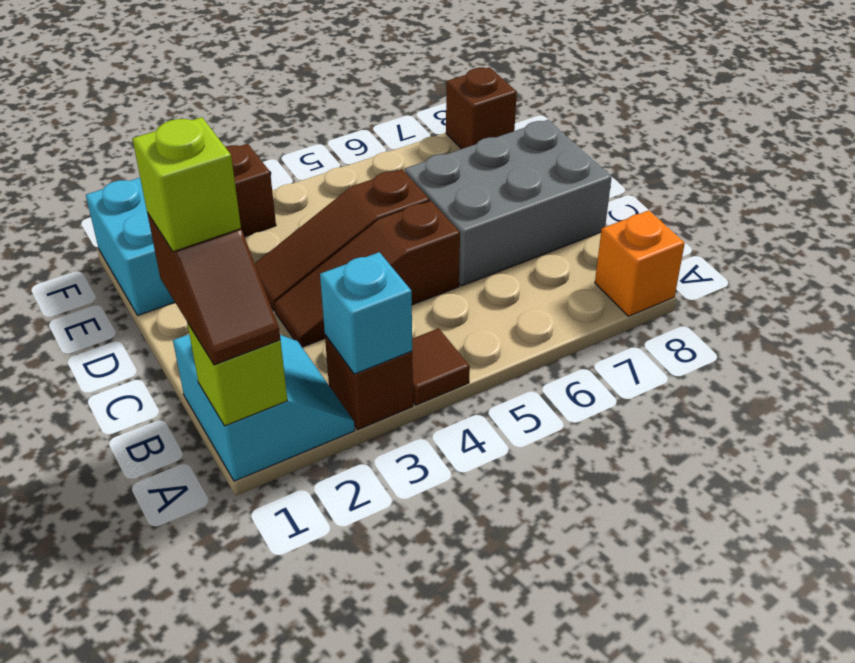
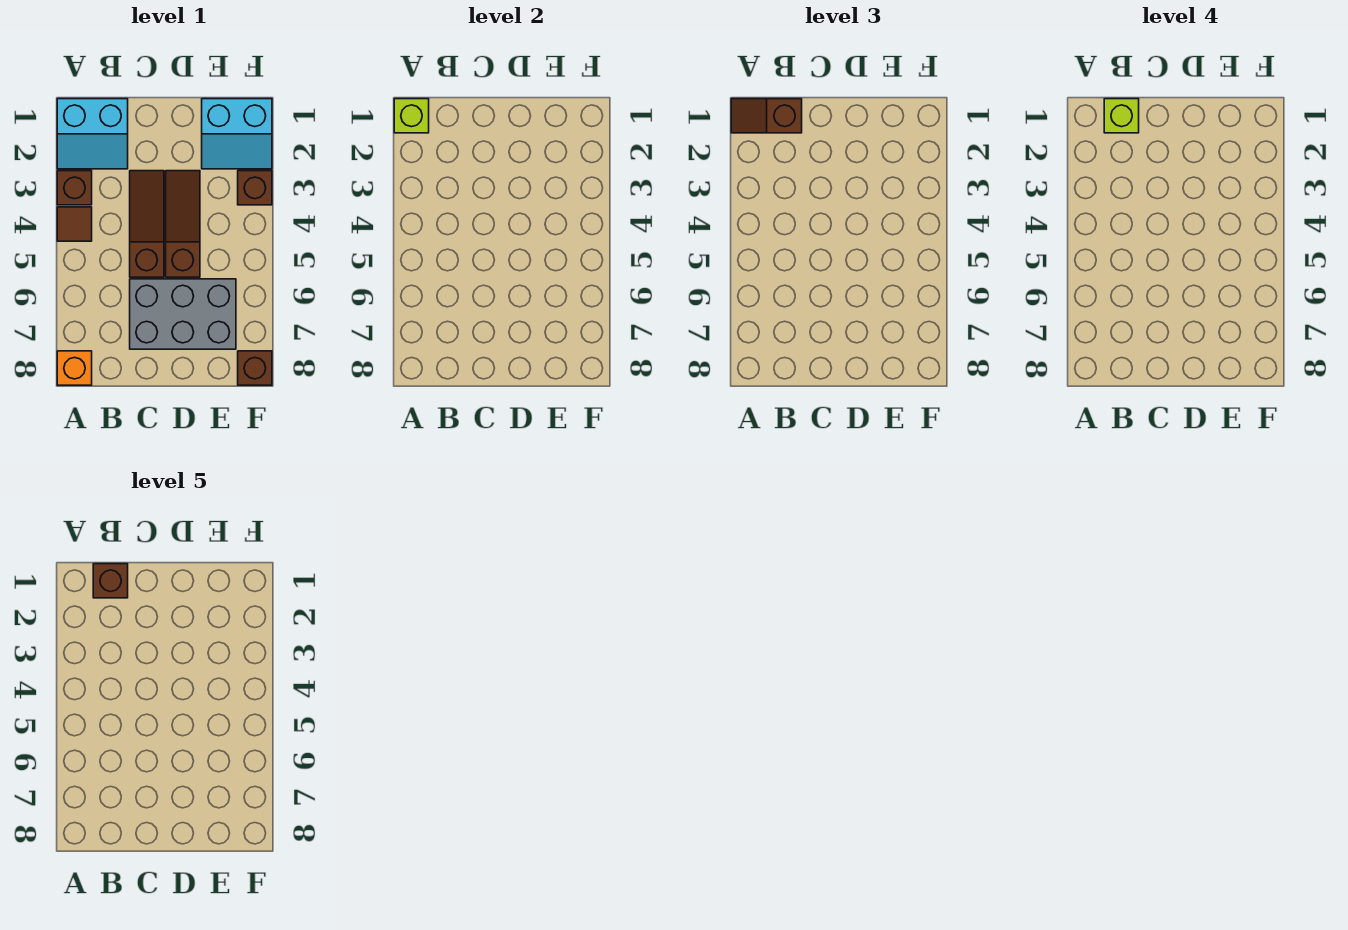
cyan 1x1 brick [320,252,412,374] -> none
none -> brown 1x1 brick [93,564,128,598]
grey 2x3 brick [405,120,612,286] -> grey 2x3 brick turned to [130,279,236,349]

